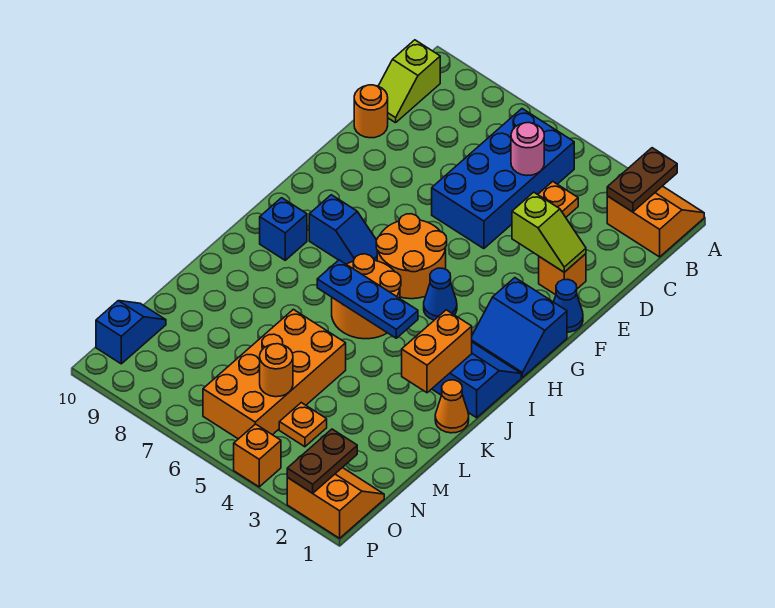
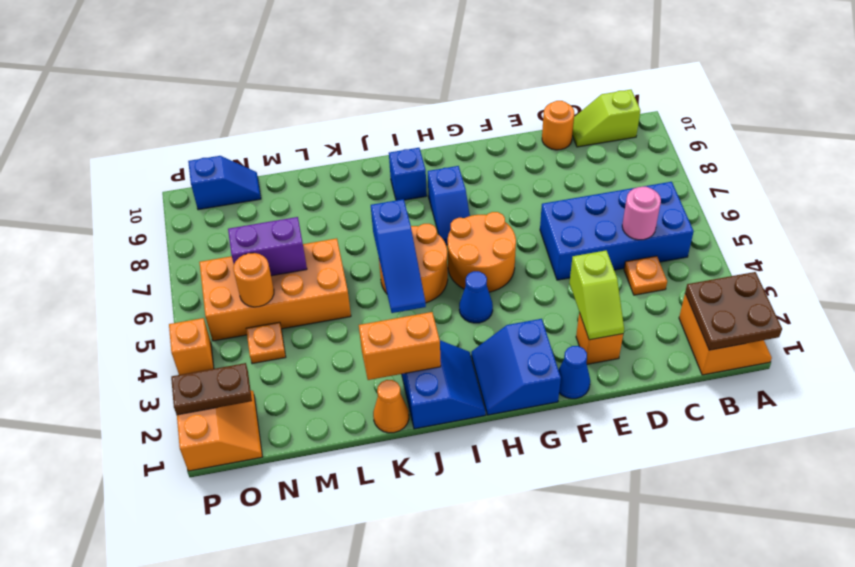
brown 1x2 plate [607,148,677,212] -> brown 2x2 plate [685,272,782,350]
blue 1x3 plate [317,260,418,338] -> blue 1x3 slope [371,199,426,313]
none -> purple 1x2 brick [228,217,307,276]

